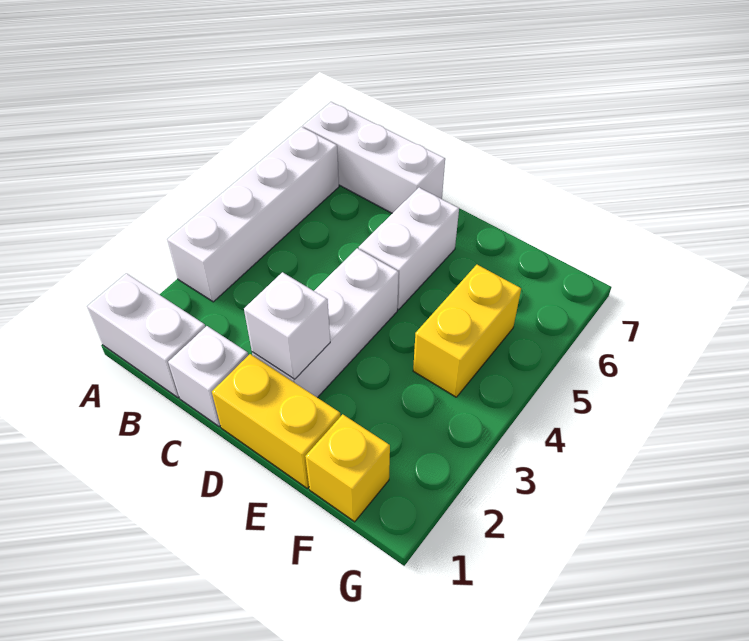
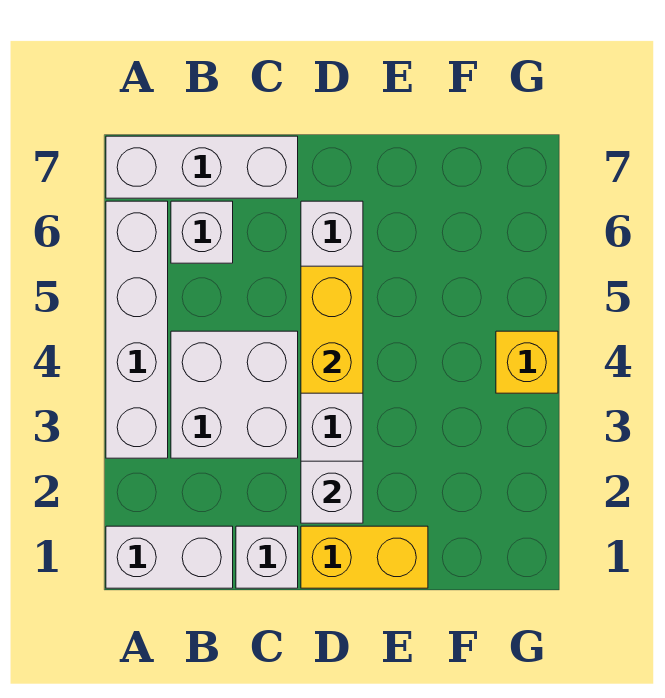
none -> white 2x2 brick [171,331,298,458]
none -> white 1x1 brick [171,201,233,263]
yellow 1x1 brick [305,414,390,522] -> yellow 1x1 brick moved to [496,331,558,393]
yellow 1x2 brick [413,265,521,397] -> yellow 1x2 brick moved to [301,266,363,393]

